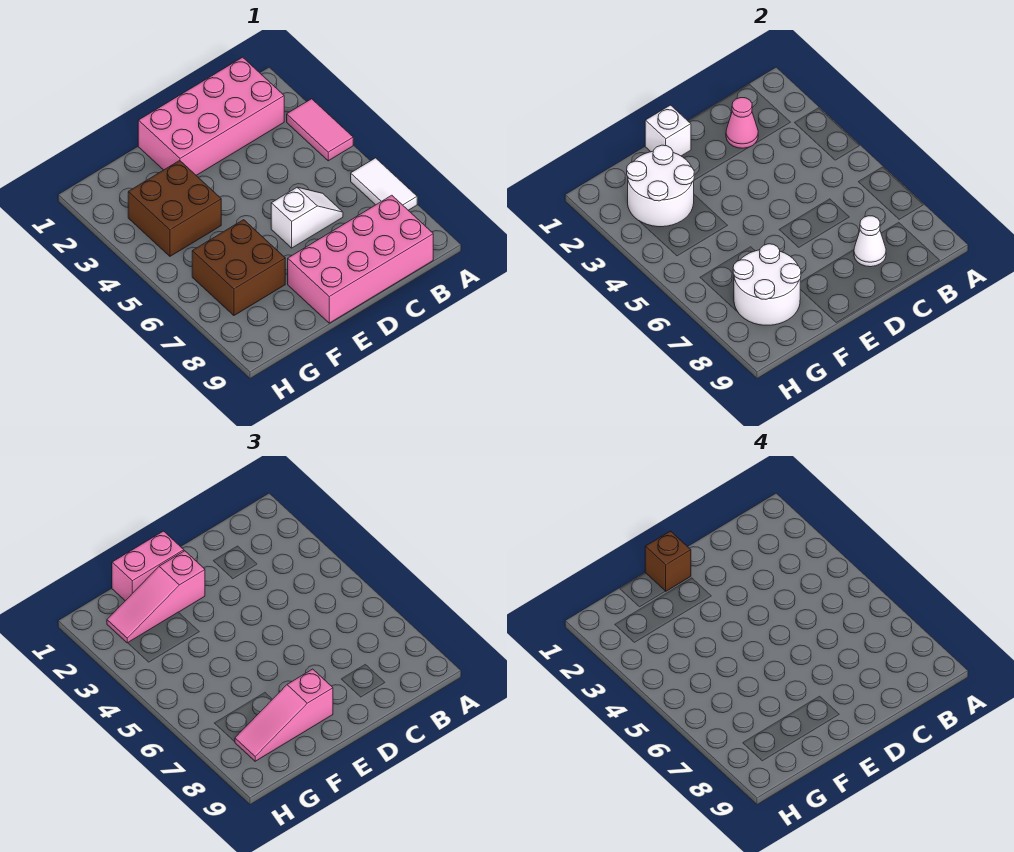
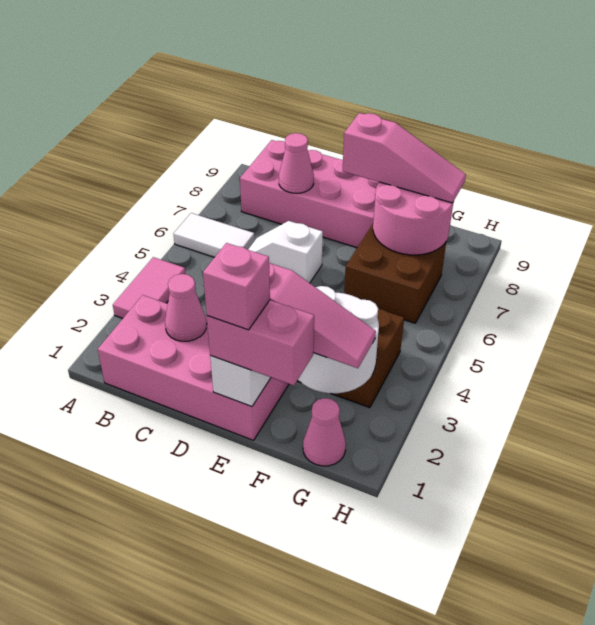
white 1x2 tile [351,158,417,210] -> white 1x2 tile turned to [174,213,255,257]
white 1x1 cone [854,216,886,267] -> pink 1x1 cone [279,133,314,193]
brown 1x1 brick [645,531,691,591] -> pink 1x1 brick [203,243,270,330]
white 2x2 round brick [733,244,801,325] -> pink 2x2 round brick [373,182,453,255]
none -> pink 1x1 cone [303,398,346,466]

